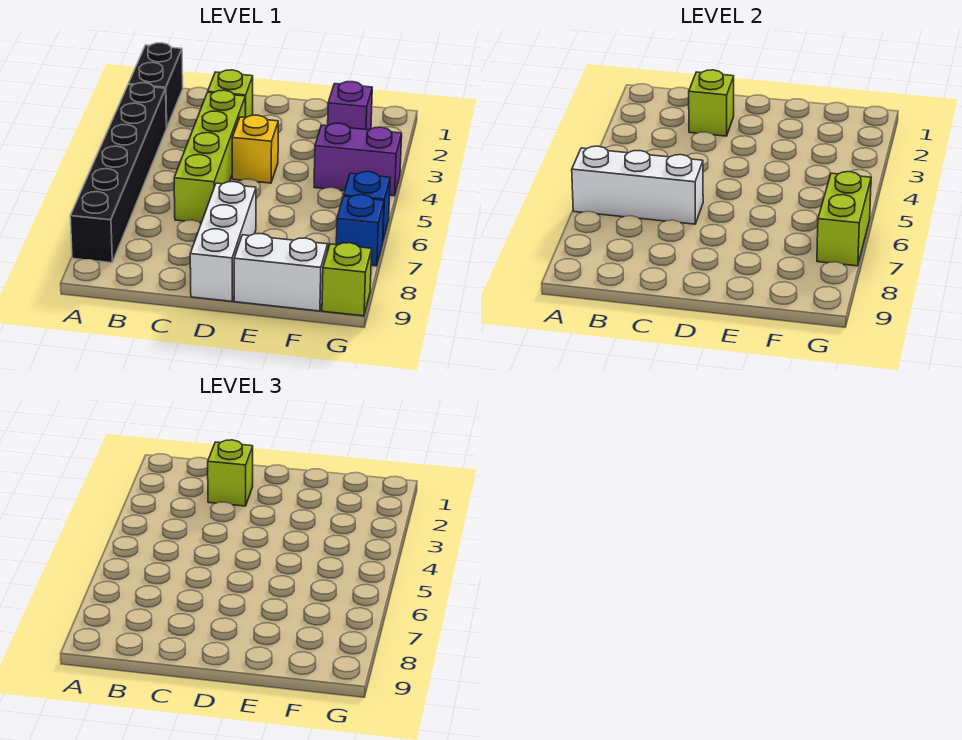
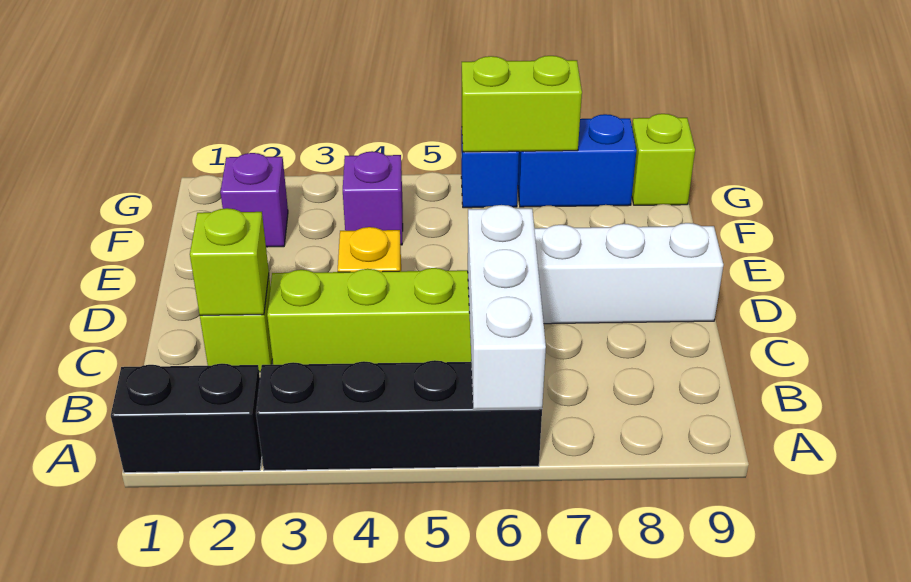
black 1x6 brick [70,83,166,263] -> black 1x4 brick [256,360,542,471]
lime 1x1 brick [208,440,253,506] -> none
white 1x2 brick [234,234,328,311] -> none
purple 1x2 brick [314,123,402,196] -> purple 1x1 brick [343,151,403,245]
blue 1x1 brick [336,195,384,266] -> blue 1x2 brick [518,114,637,207]

